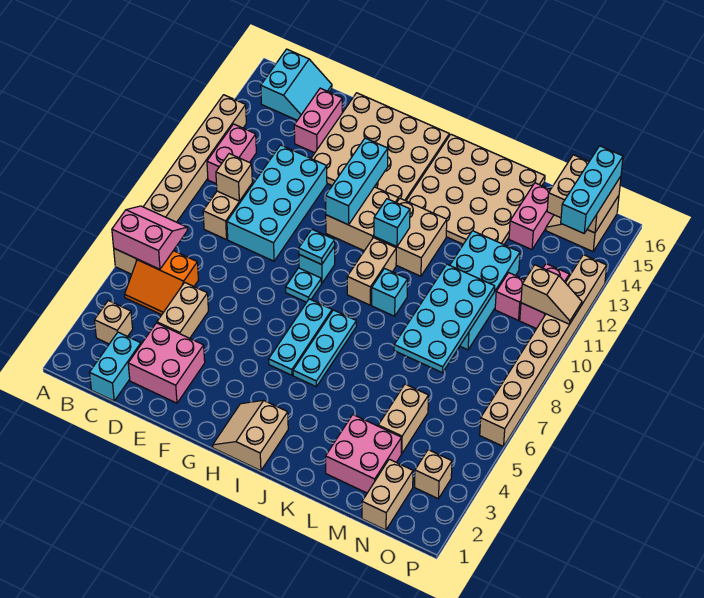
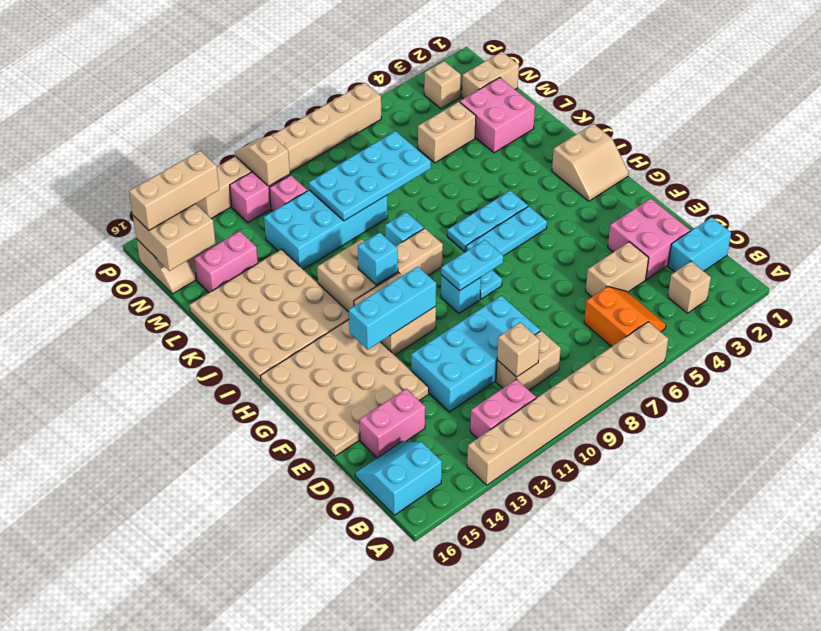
pink 2x2 slope [112,206,187,269] -> none
cyan 1x1 plate [299,229,335,265] -> cyan 1x2 plate [441,240,503,291]
cyan 1x3 brick [561,146,623,233] -> tan 1x3 brick [129,151,219,230]

